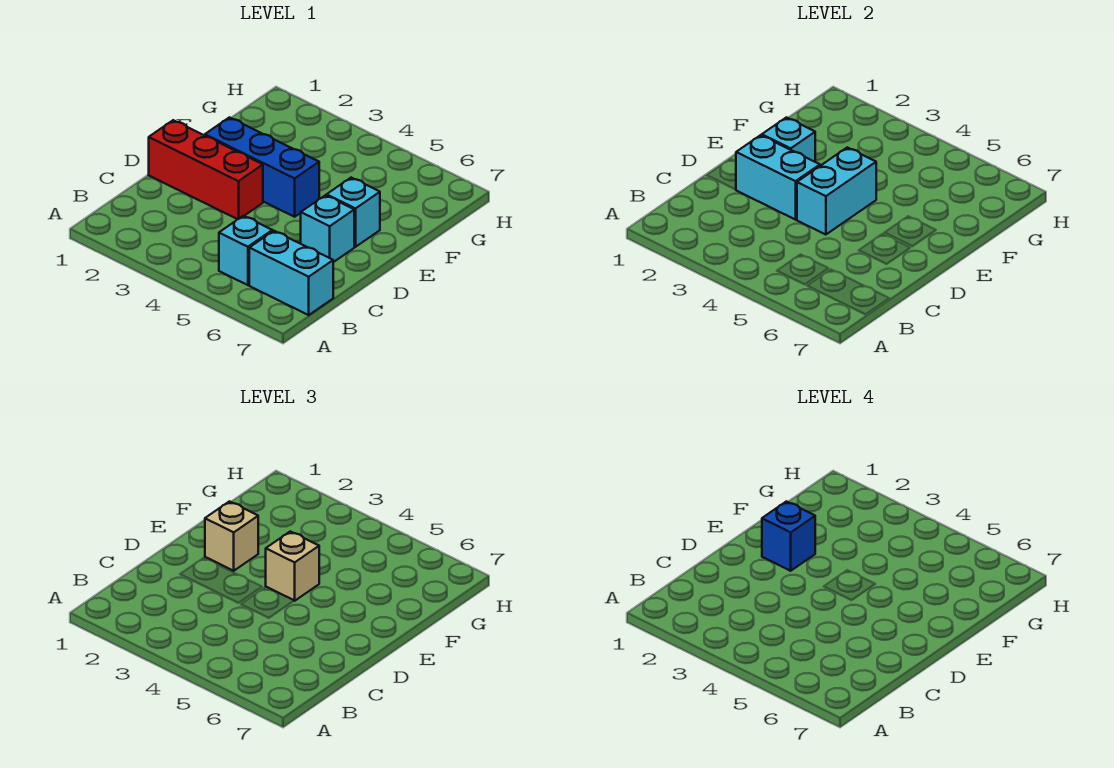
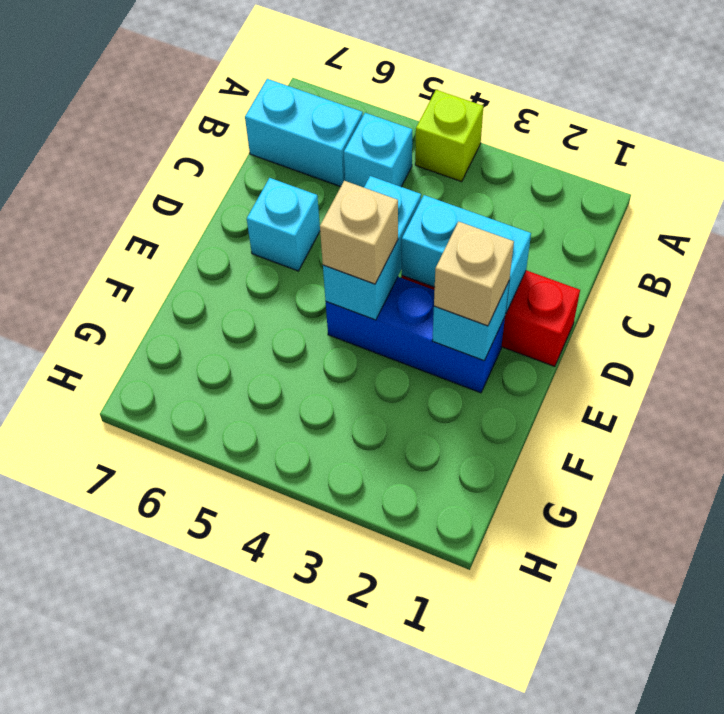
none -> lime 1x1 brick [415,90,483,182]
blue 1x1 brick [762,501,815,571] -> none
cyan 1x1 brick [327,178,380,247] -> none

